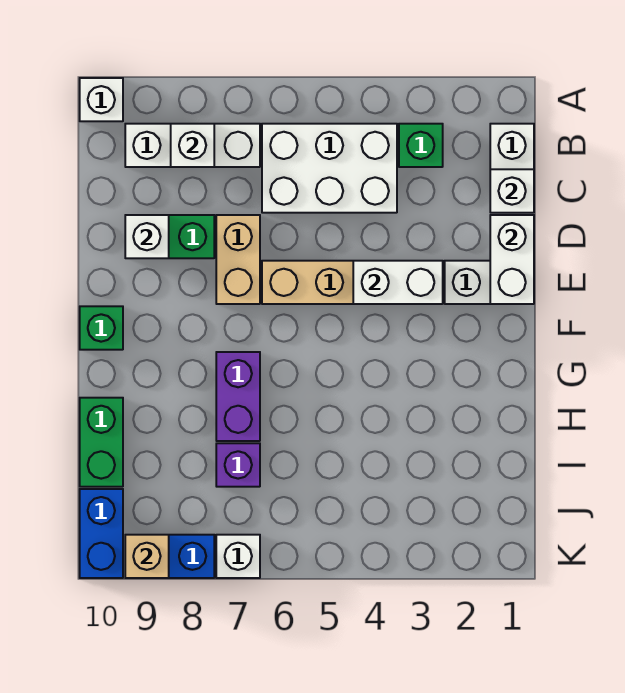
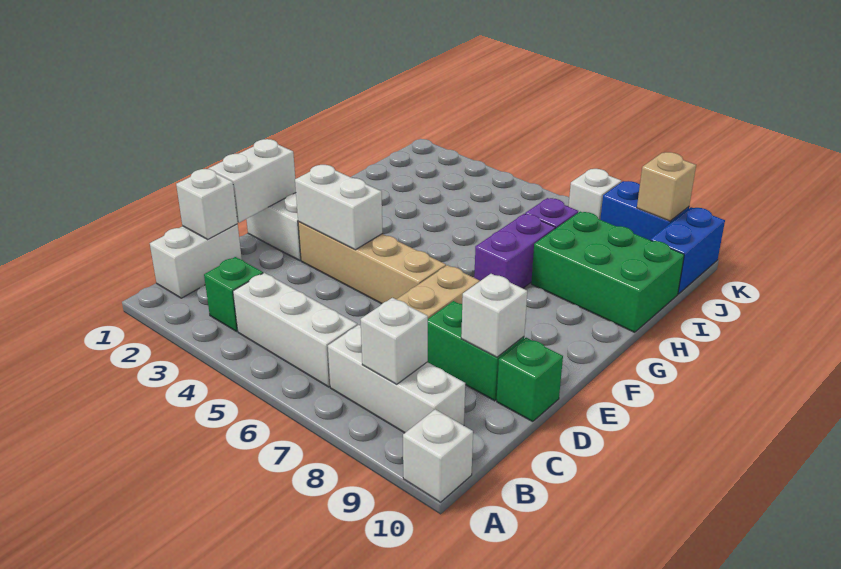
white 2x3 brick [262,124,397,213] -> white 1x3 brick [233,273,357,387]
green 1x1 brick [80,306,123,350] -> green 1x1 brick moved to [497,338,563,422]
green 1x2 brick [80,398,123,487] -> green 2x3 brick [531,212,684,332]

